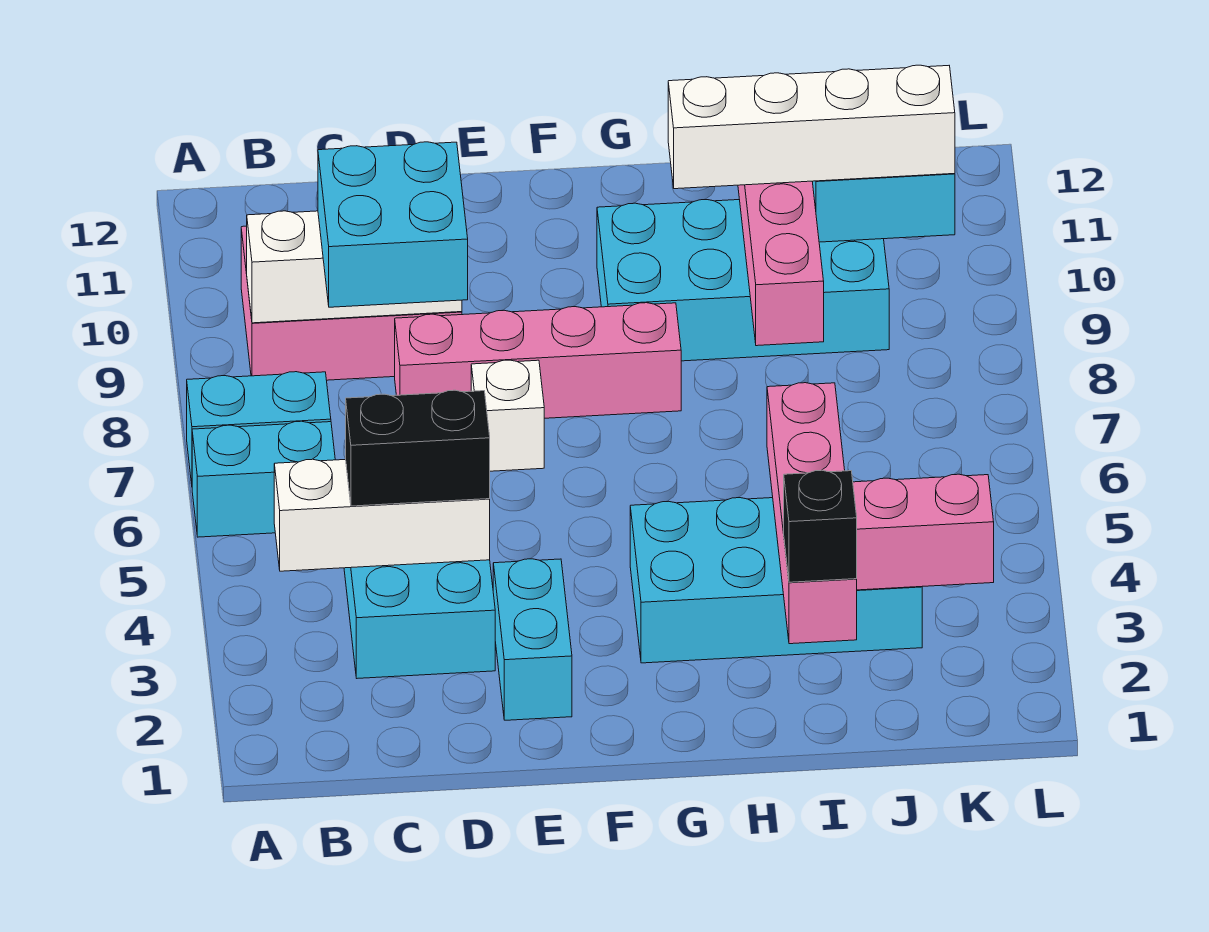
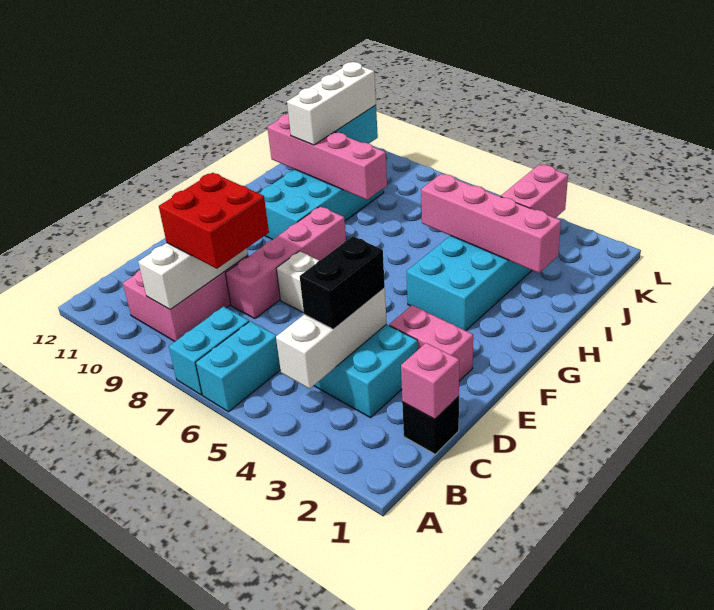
none -> pink 1x1 brick [401,343,459,419]
cyan 2x2 brick [318,142,468,307] -> red 2x2 brick [159,173,269,269]
cyan 1x2 brick [493,559,572,720] -> pink 1x2 brick [389,305,473,381]
white 1x4 brick [668,65,955,189] -> white 1x3 brick [287,62,376,145]
black 1x1 brick [784,470,857,582] -> black 1x1 brick moved to [402,397,459,454]

